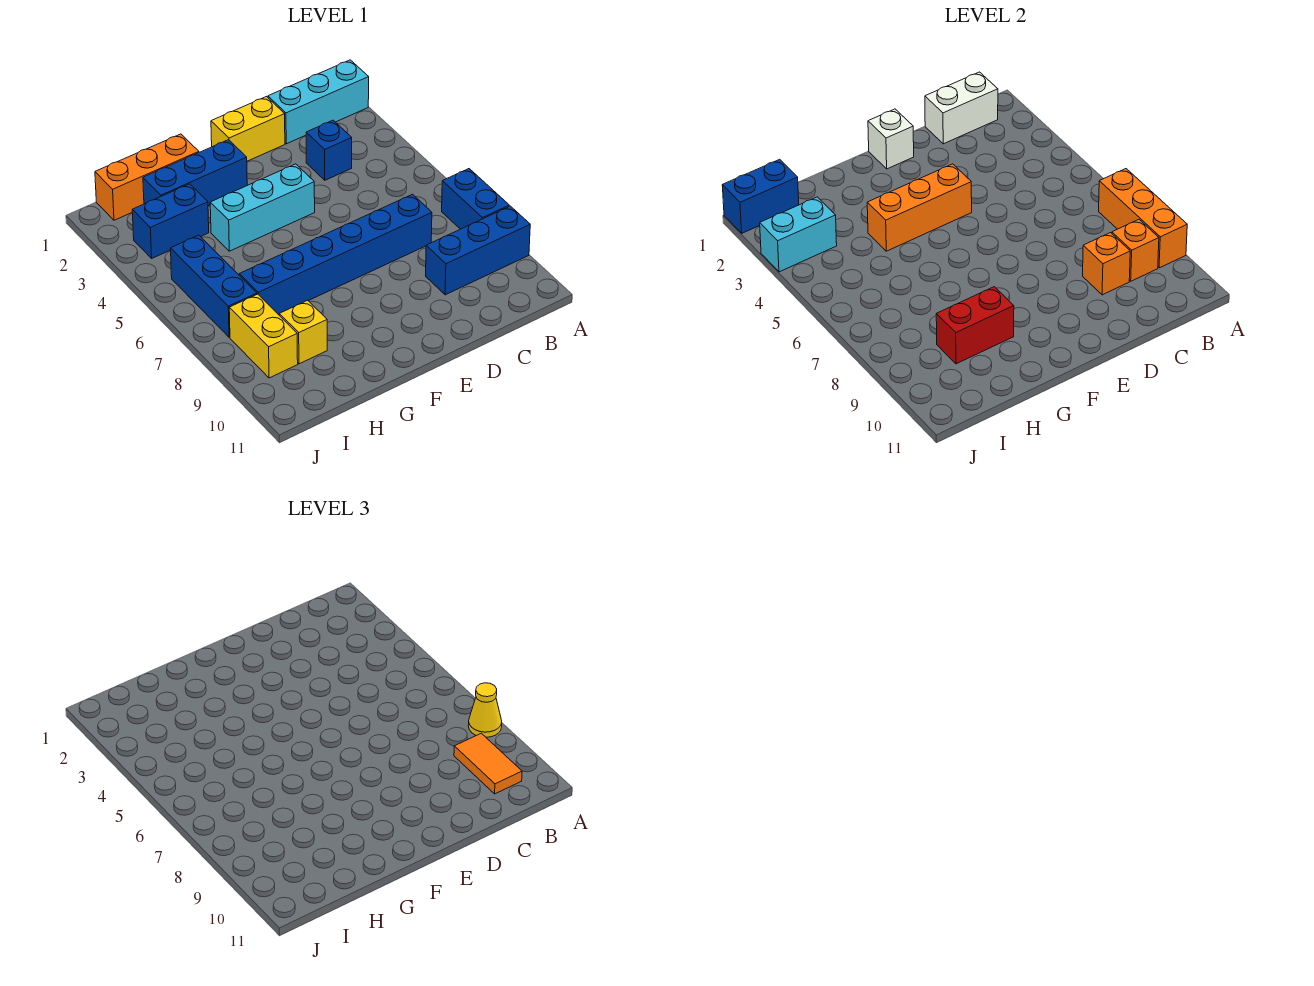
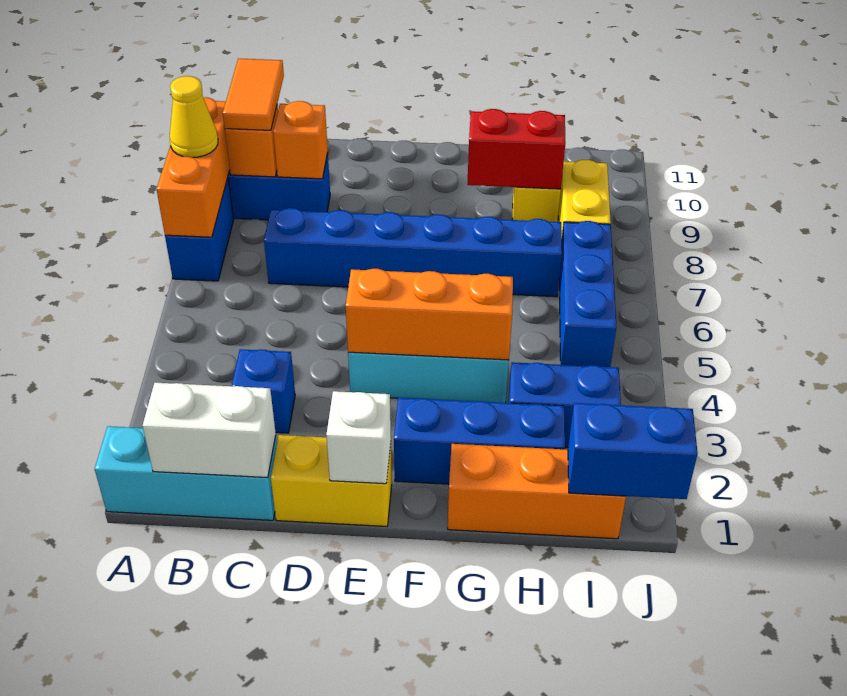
cyan 1x2 brick [760,197,837,272] -> none

